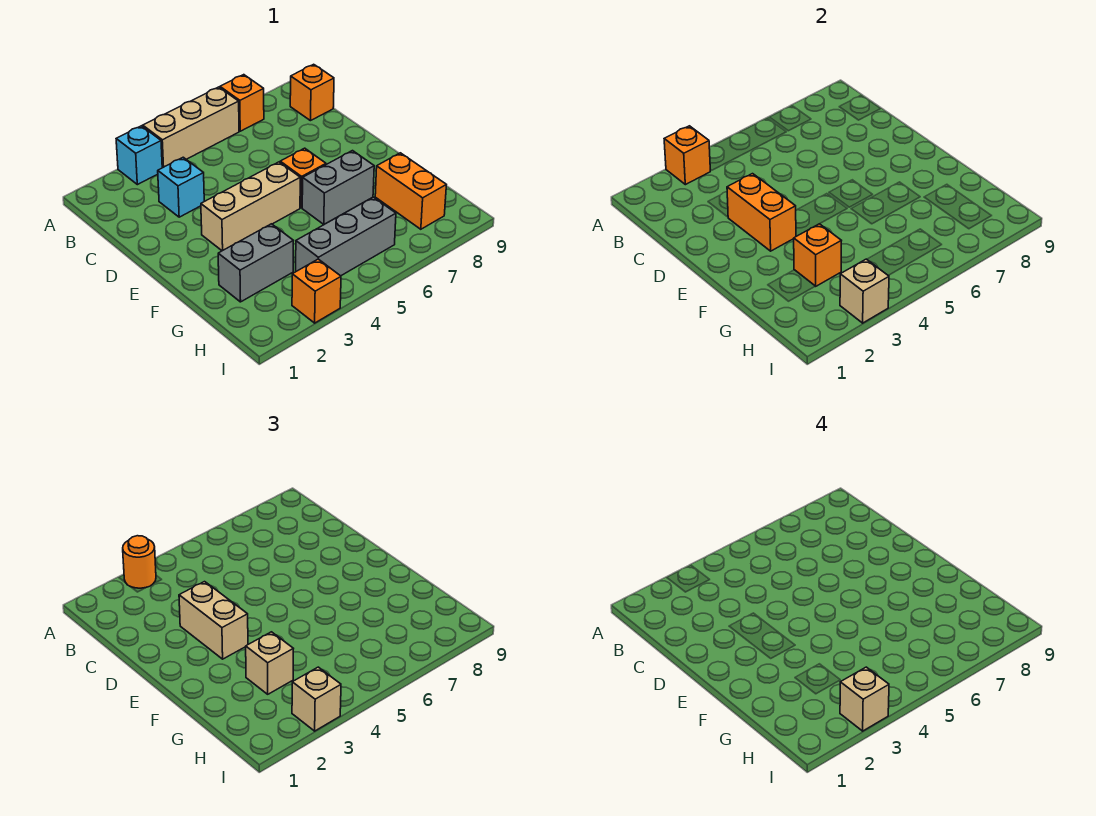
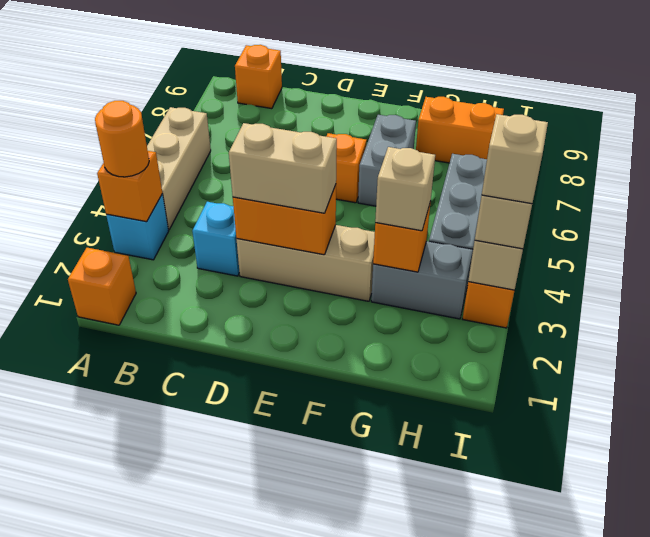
orange 1x1 brick [220,75,264,131] -> orange 1x1 brick moved to [68,248,136,325]
tan 1x3 brick [201,162,300,251] -> tan 1x3 brick turned to [237,225,375,301]
grey 1x2 brick [218,224,293,302] -> grey 1x2 brick turned to [371,241,473,319]

